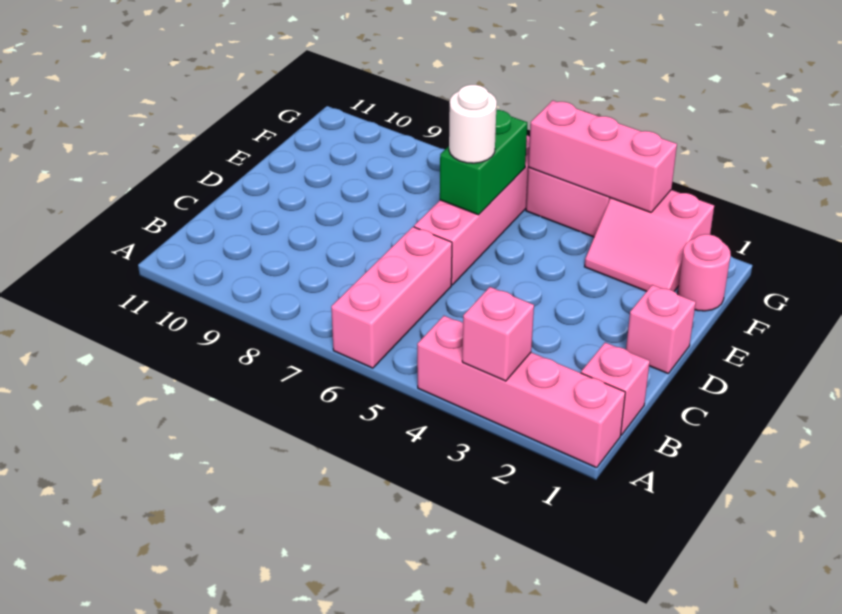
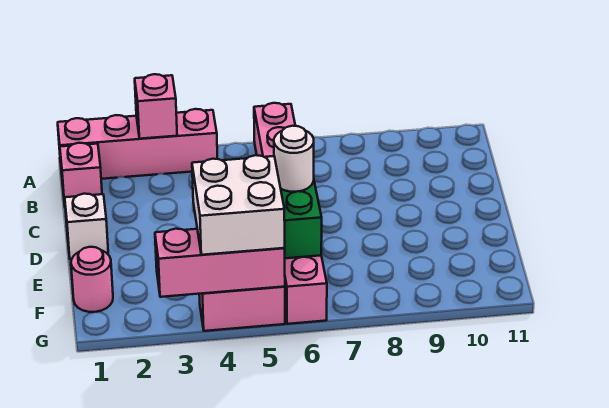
pink 1x1 brick [626,285,696,373] -> white 1x1 brick [65,194,108,259]
pink 2x2 slope [584,190,714,291] -> none
none -> white 2x2 brick [192,155,285,255]

